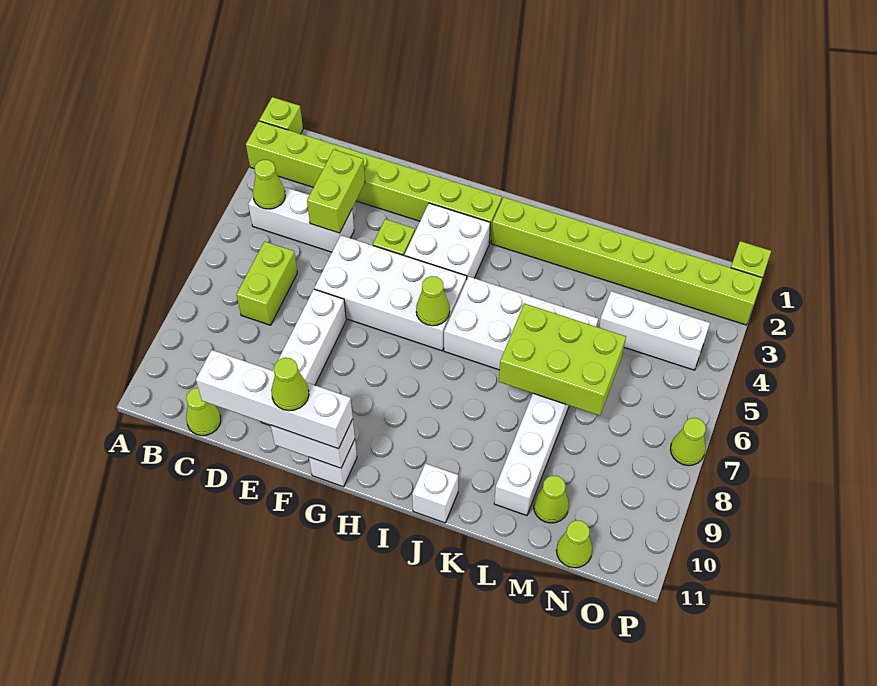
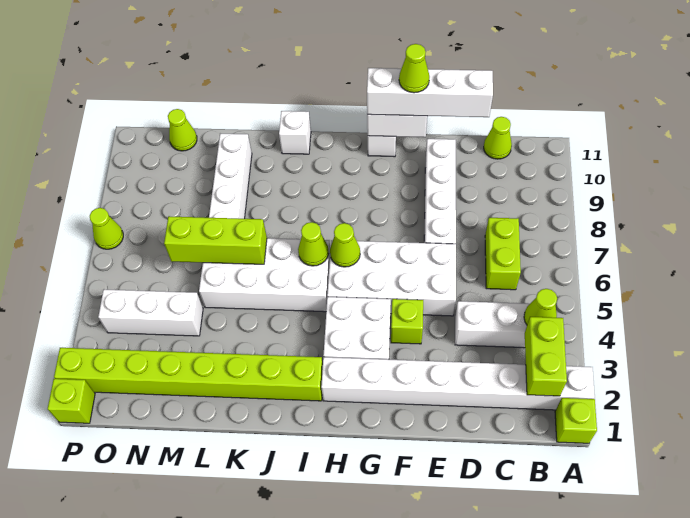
lime 1x8 brick [246,121,502,243] -> white 1x8 brick [321,357,595,410]
lime 1x2 brick [307,150,365,233] -> lime 1x2 brick moved to [525,317,567,396]
lime 2x3 brick [499,304,626,416] -> lime 1x3 brick [164,216,267,264]
lime 1x1 cone [534,476,569,523] -> lime 1x1 cone moved to [298,222,329,266]

